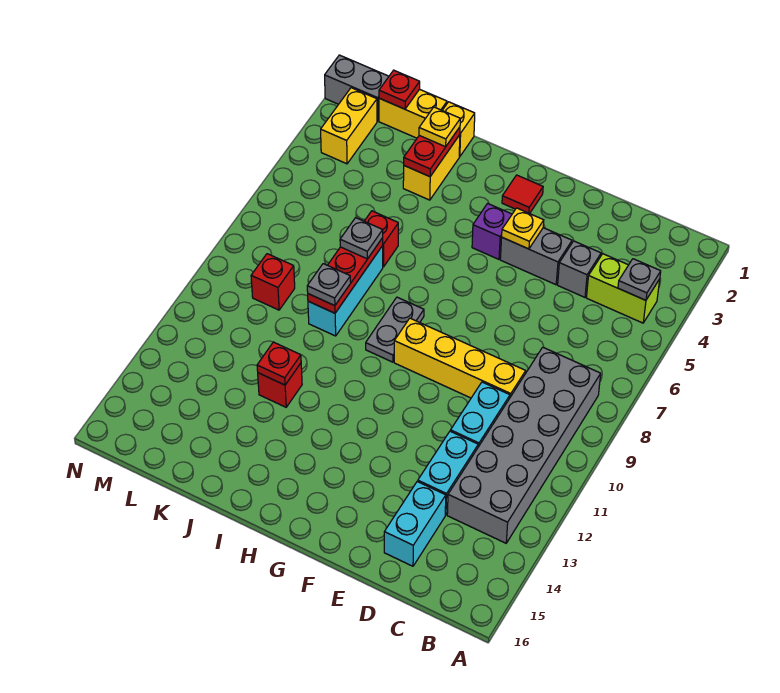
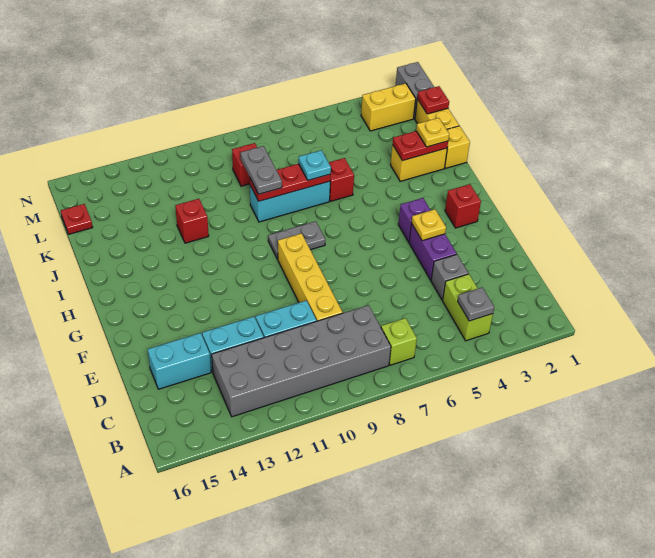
none -> lime 1x1 brick [381,318,417,365]
grey 1x2 brick [500,228,572,285] -> purple 1x2 brick [409,223,457,280]
red 1x1 tile [502,175,543,214] -> red 1x1 brick [445,184,481,228]
grey 1x1 plate [340,218,383,259] -> cyan 1x1 plate [298,150,331,180]
grey 1x1 plate [307,264,351,306] -> grey 1x2 plate [240,146,282,194]
red 1x1 plate [257,342,301,385] -> red 1x1 plate moved to [61,204,93,234]

